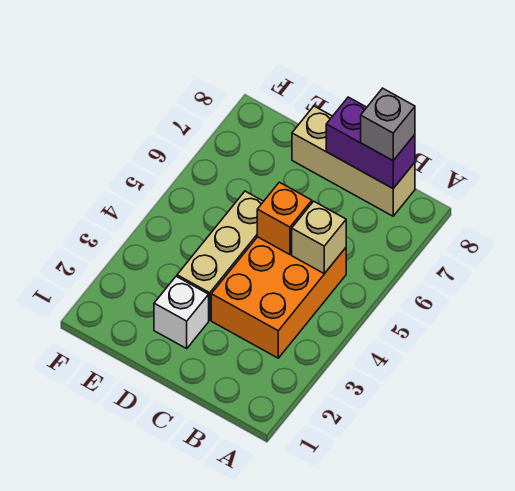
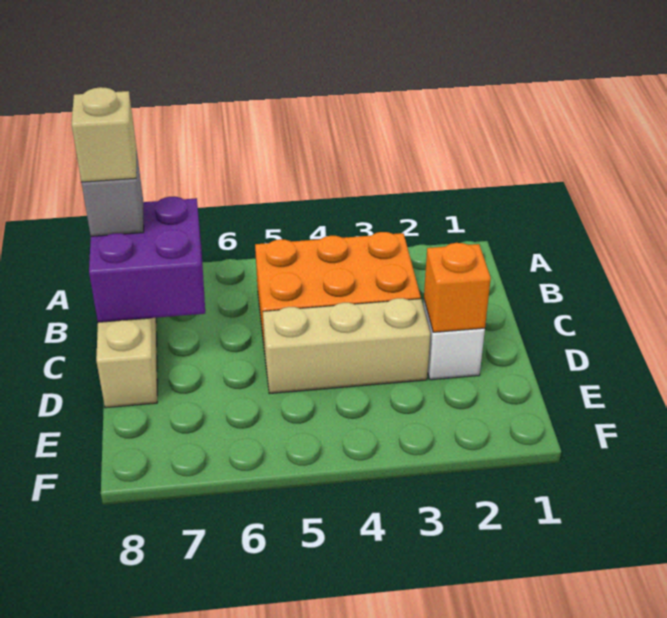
tan 1x1 brick [292,201,346,274] -> tan 1x1 brick moved to [72,87,136,182]
purple 1x2 brick [326,97,415,188] -> purple 2x2 brick [89,197,205,322]
orange 1x1 brick [257,182,312,255] -> orange 1x1 brick moved to [424,243,491,332]

